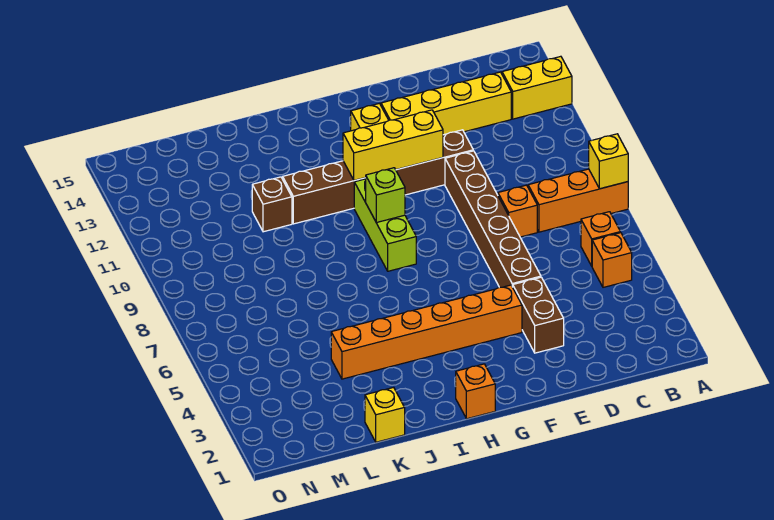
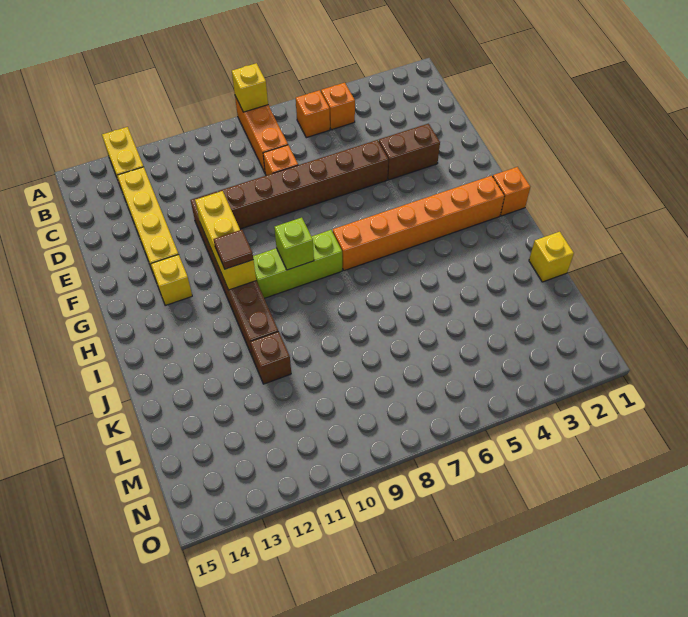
orange 1x6 brick [331,285,522,379] -> orange 1x6 brick turned to [333,176,504,271]
none -> brown 1x1 tile [213,230,253,269]

